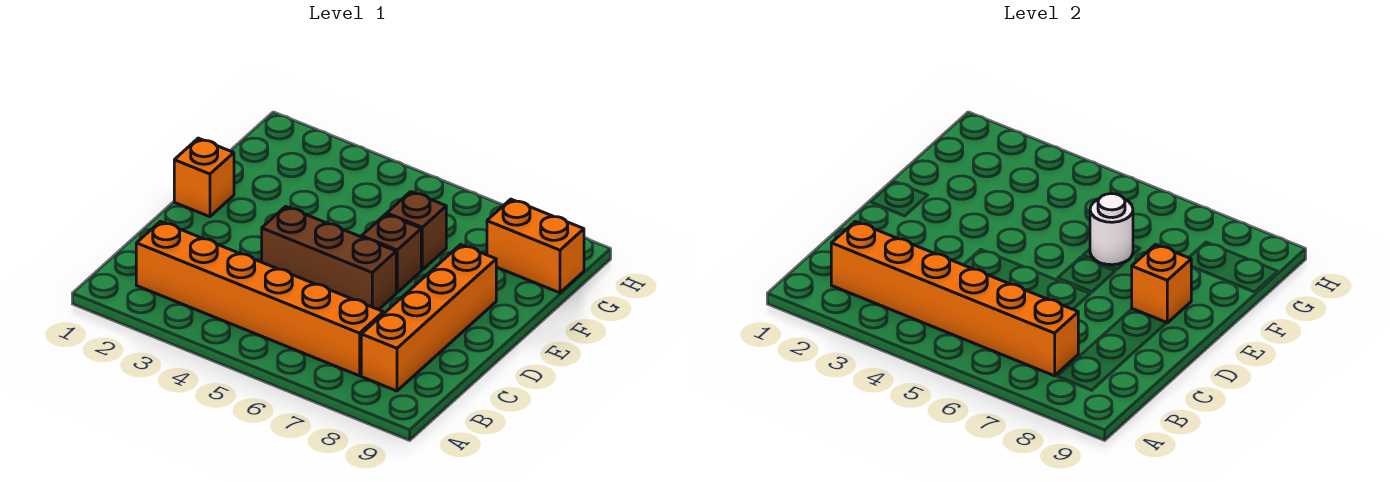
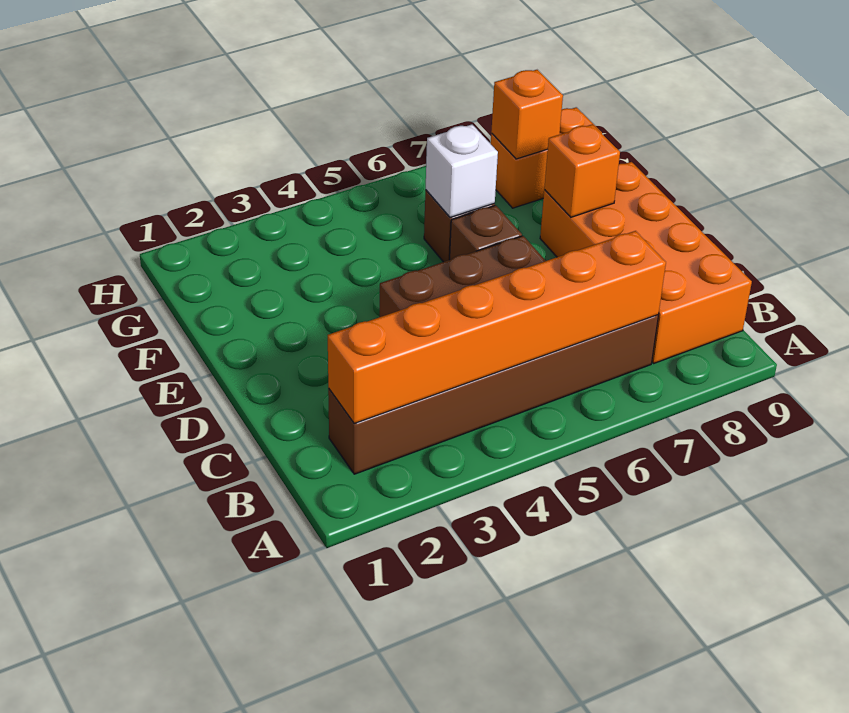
orange 1x6 brick [136,221,383,376] -> brown 1x6 brick [328,315,658,474]
orange 1x4 brick [361,245,496,391] -> orange 2x4 brick [540,162,752,363]
orange 1x1 brick [174,138,234,217] -> orange 1x1 brick moved to [491,70,563,159]
white 1x1 round brick [1090,194,1133,265] -> white 1x1 brick [426,124,498,218]

